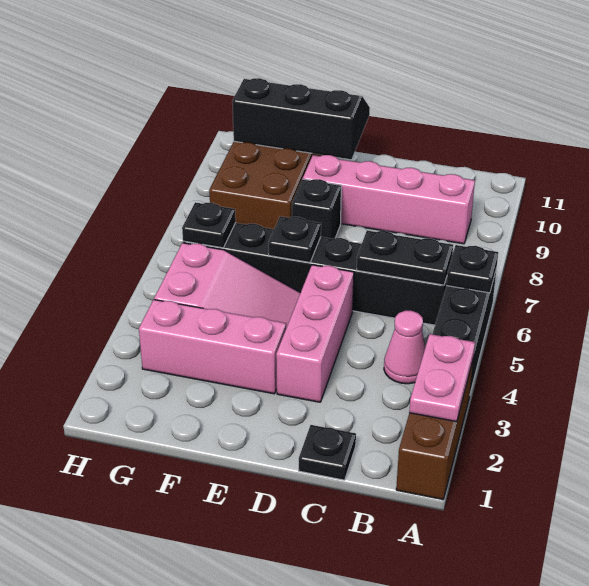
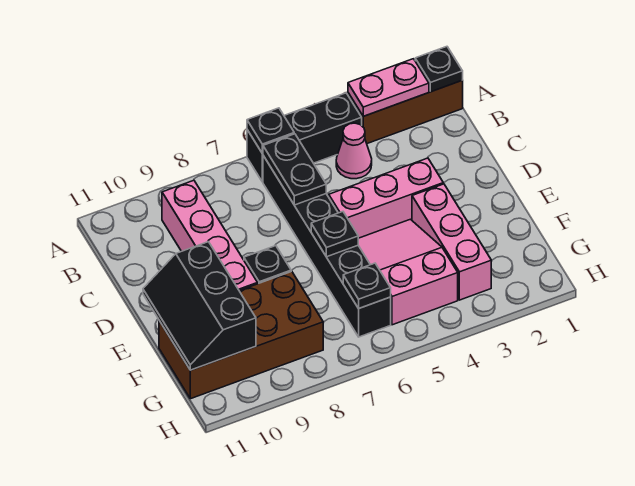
black 1x1 plate [299,425,356,480] -> black 1x1 plate moved to [415,47,463,92]

